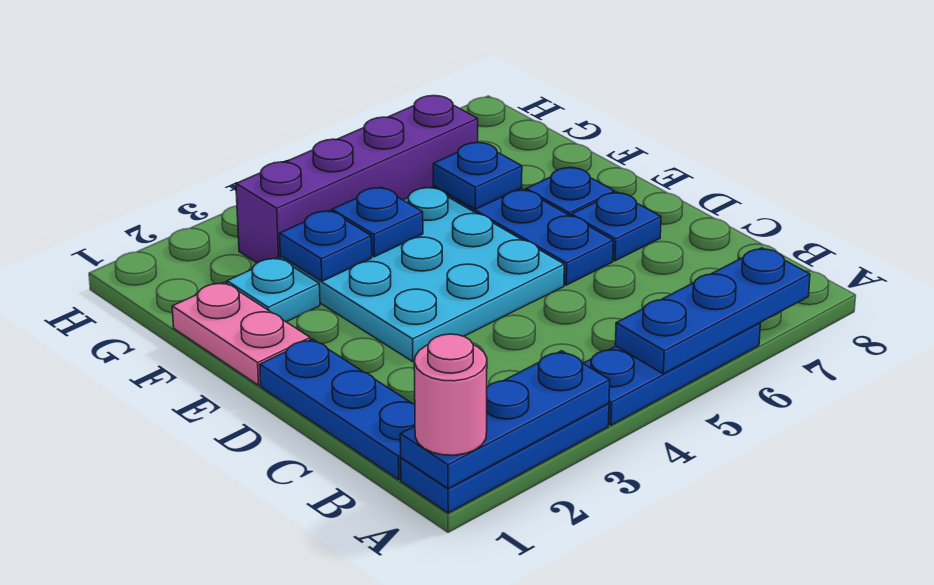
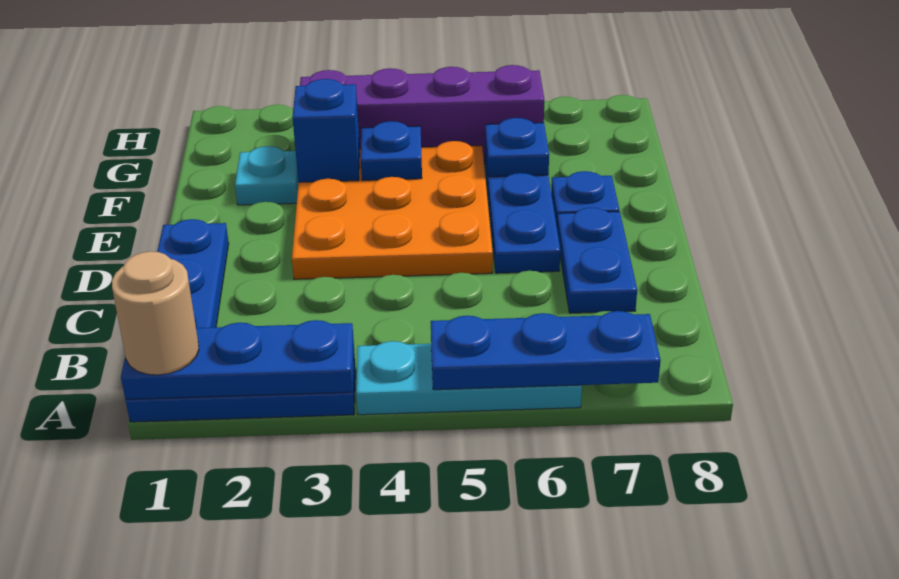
pink 1x1 round brick [414,334,487,455] -> tan 1x1 round brick [112,251,199,375]
blue 1x3 plate [583,323,760,425] -> cyan 1x3 plate [356,341,582,415]
cyan 3x3 plate [281,187,564,362] -> orange 3x3 plate [292,141,493,279]
blue 1x1 plate [571,192,661,261] -> blue 1x2 plate [557,208,637,313]
pink 1x2 plate [172,282,310,385] -> none
blue 1x1 plate [280,211,372,281] -> blue 1x1 brick [293,79,360,182]

